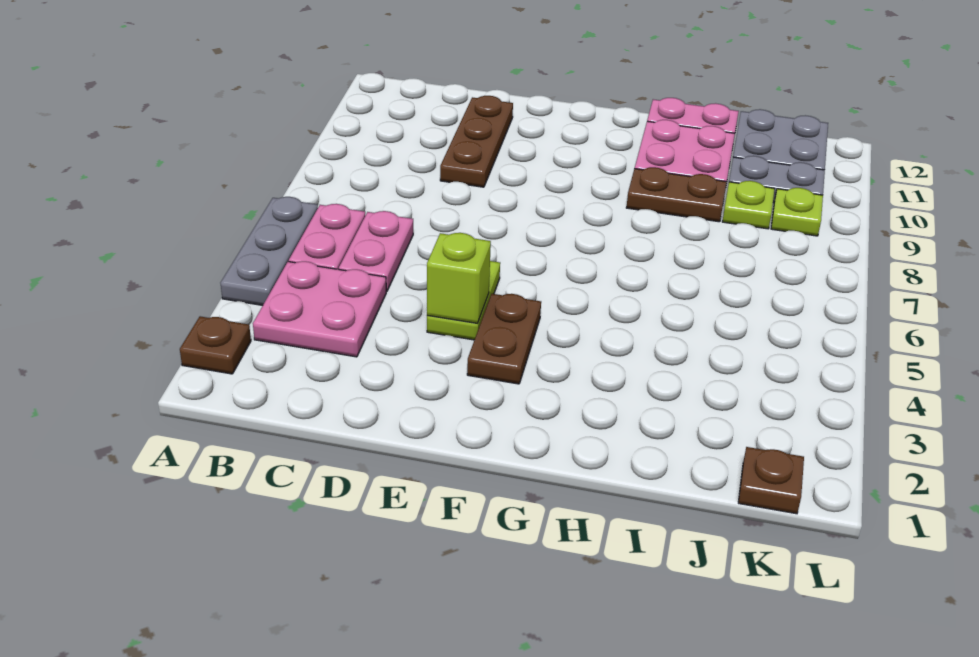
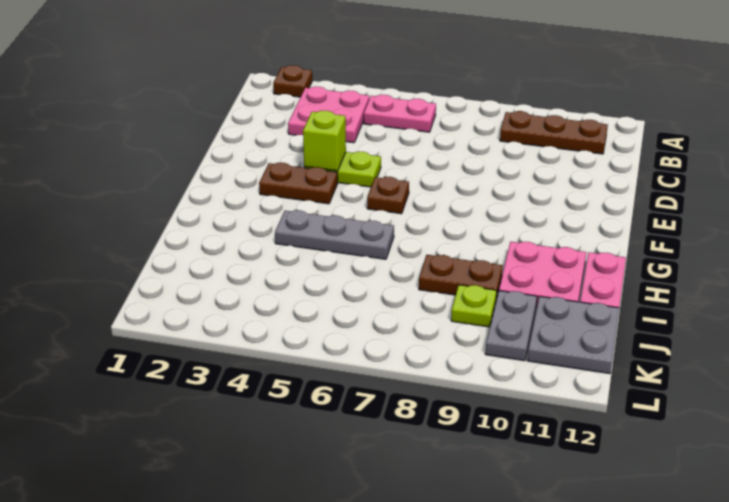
grey 1x3 plate [221,197,318,305] -> grey 1x3 plate moved to [275,210,394,259]
pink 1x2 plate [339,211,413,292] -> none
brown 1x3 plate [440,96,513,187] -> brown 1x3 plate moved to [500,111,608,154]
brown 1x2 plate [626,167,727,222] -> brown 1x2 plate turned to [419,255,503,299]
brown 1x1 plate [738,447,804,514] -> brown 1x1 plate moved to [367,177,409,214]
lime 1x1 plate [771,188,823,236] -> none

